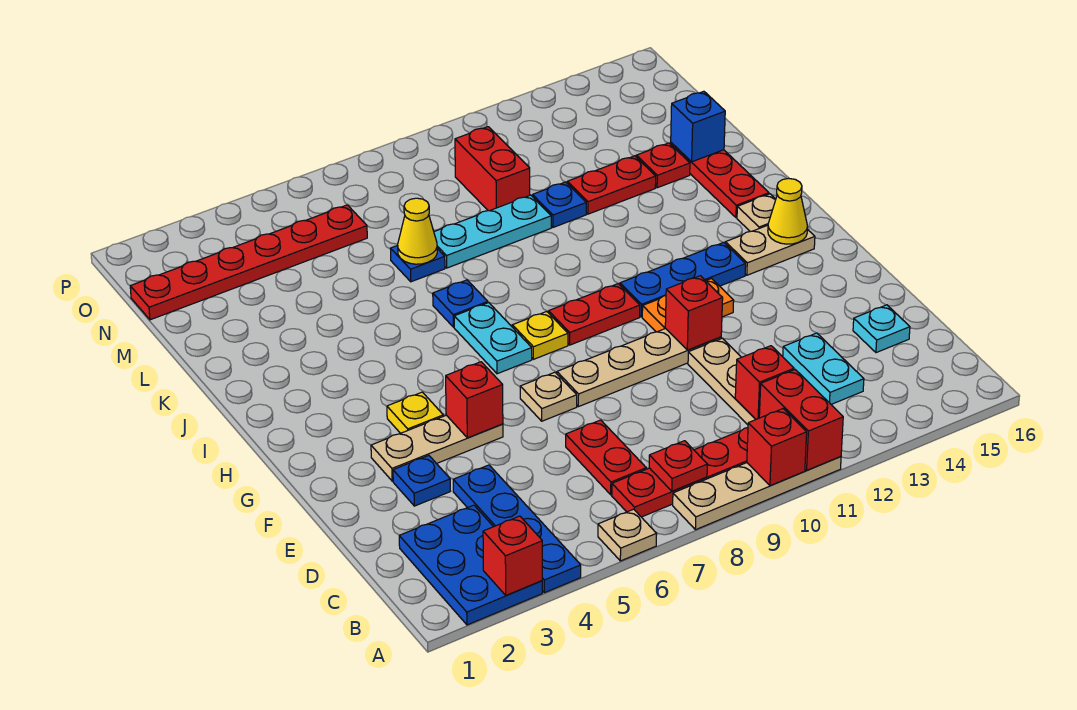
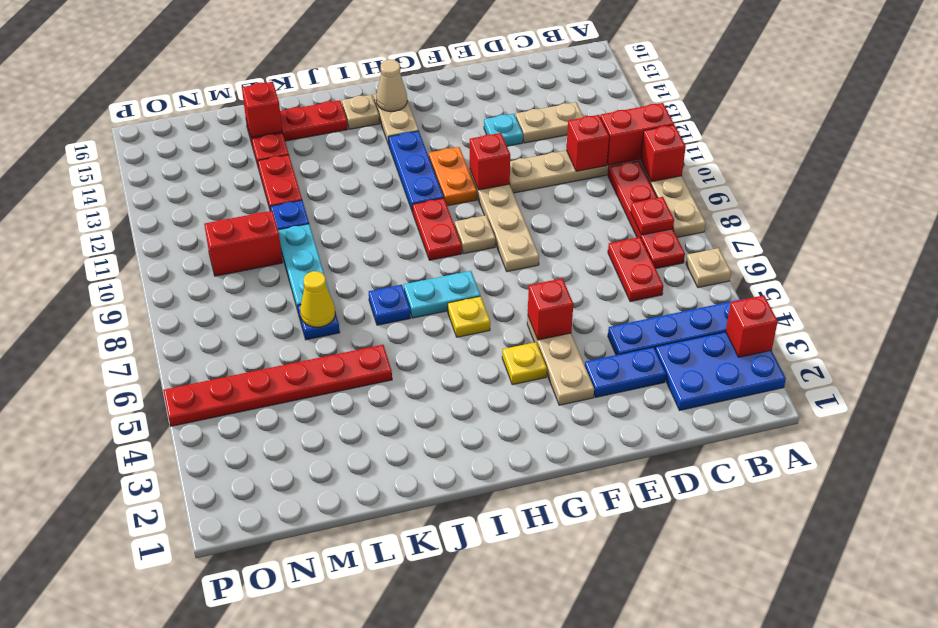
red 1x2 plate [566,420,646,495] -> red 1x2 plate turned to [608,237,663,302]
cyan 1x2 plate [783,333,864,404] -> tan 1x2 plate [516,102,583,143]
cyan 1x1 plate [853,305,910,353] -> cyan 1x1 plate moved to [484,114,523,146]
blue 1x1 plate [393,456,450,506] -> blue 1x2 plate [585,347,666,397]
tan 1x1 plate [520,372,577,421] -> tan 1x1 plate moved to [455,215,495,254]
yellow 1x1 plate [512,312,568,359] -> yellow 1x1 plate moved to [448,296,490,337]
yellow 1x1 cone [768,178,808,244] -> tan 1x1 cone [376,60,407,111]
blue 1x1 brick [671,91,725,162] -> red 1x1 brick [242,82,282,137]
red 1x6 plate [130,205,367,320] -> red 1x6 plate turned to [163,345,392,426]

